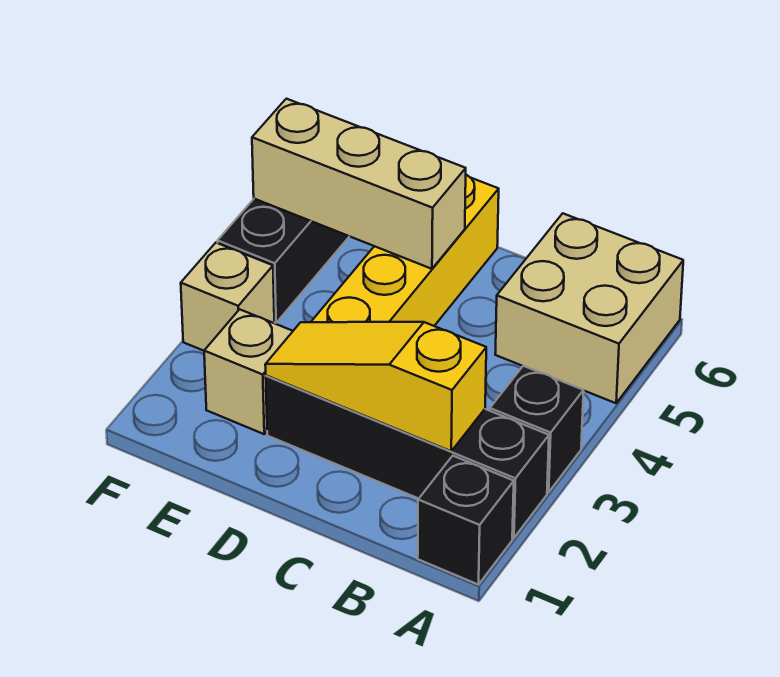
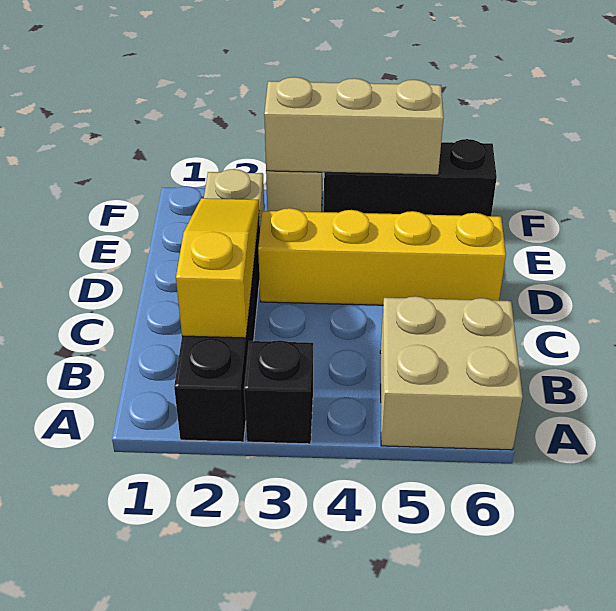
black 1x1 brick [418,456,514,585] -> none
tan 1x3 brick [252,99,466,269] -> tan 1x3 brick turned to [264,77,444,175]

